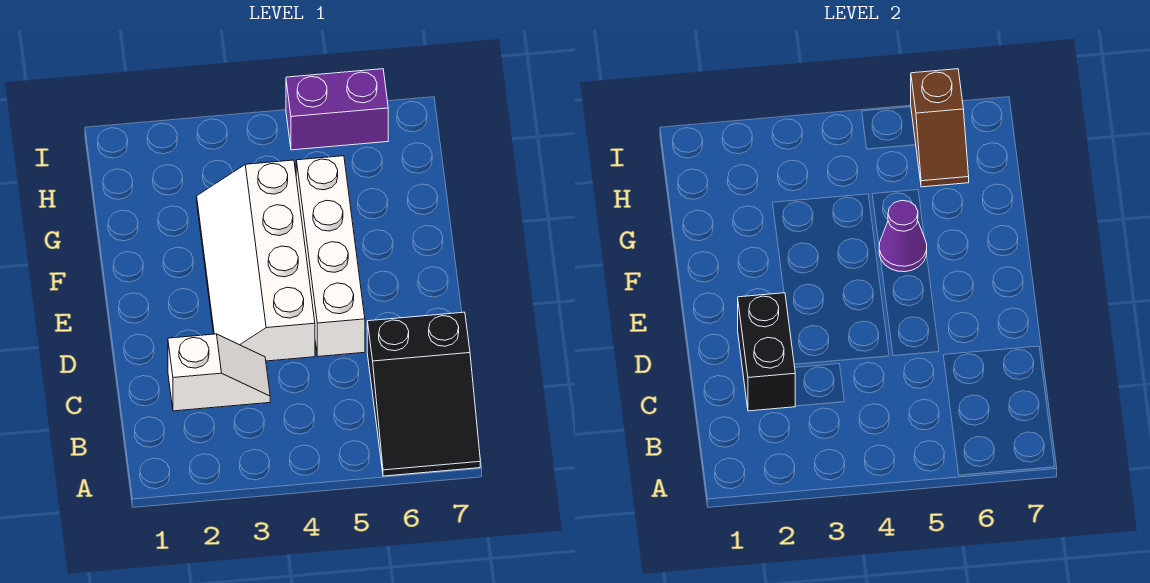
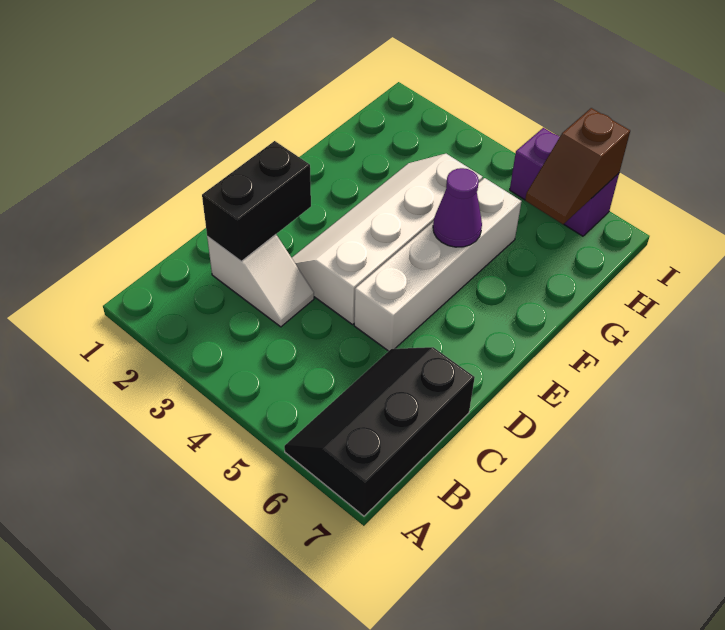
black 2x3 slope [367,312,480,476] -> black 2x3 slope turned to [284,347,475,516]

